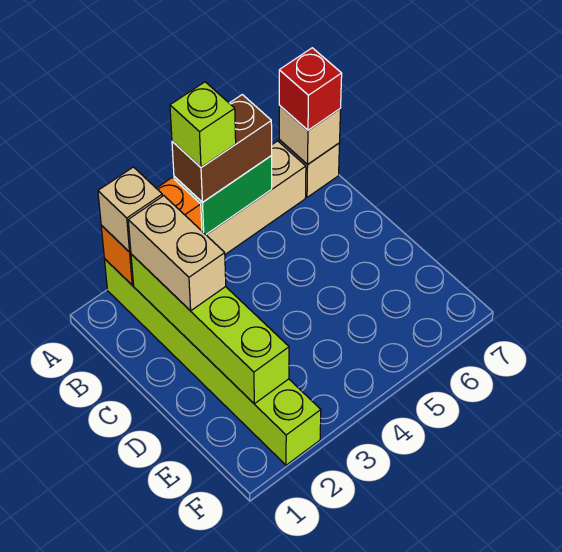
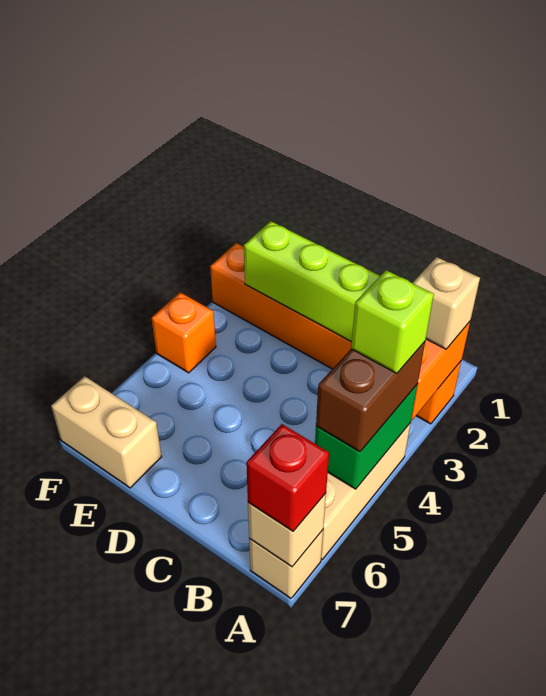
lime 1x6 brick [105,259,321,465] -> orange 1x6 brick [210,243,461,424]
tan 1x2 brick [128,196,226,311] -> tan 1x2 brick moved to [51,376,162,488]
none -> orange 1x1 brick [152,292,216,373]

